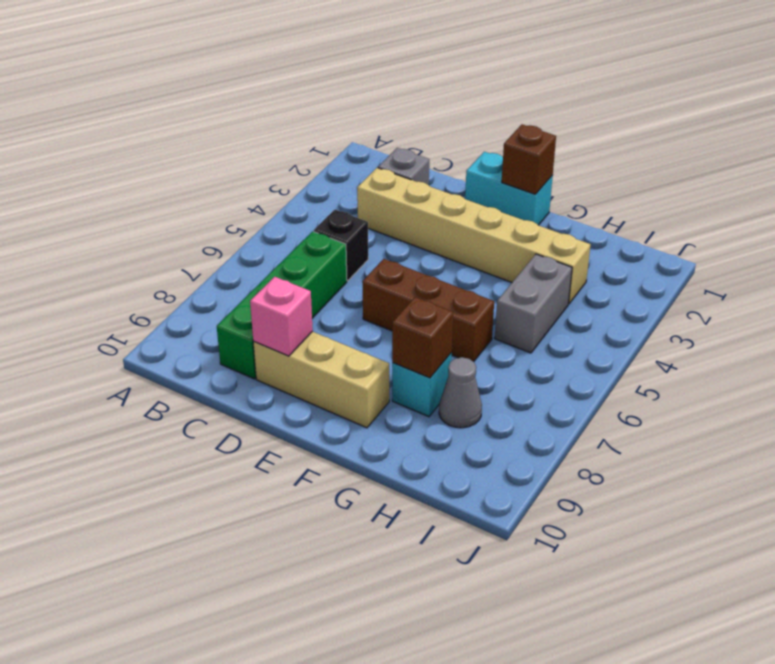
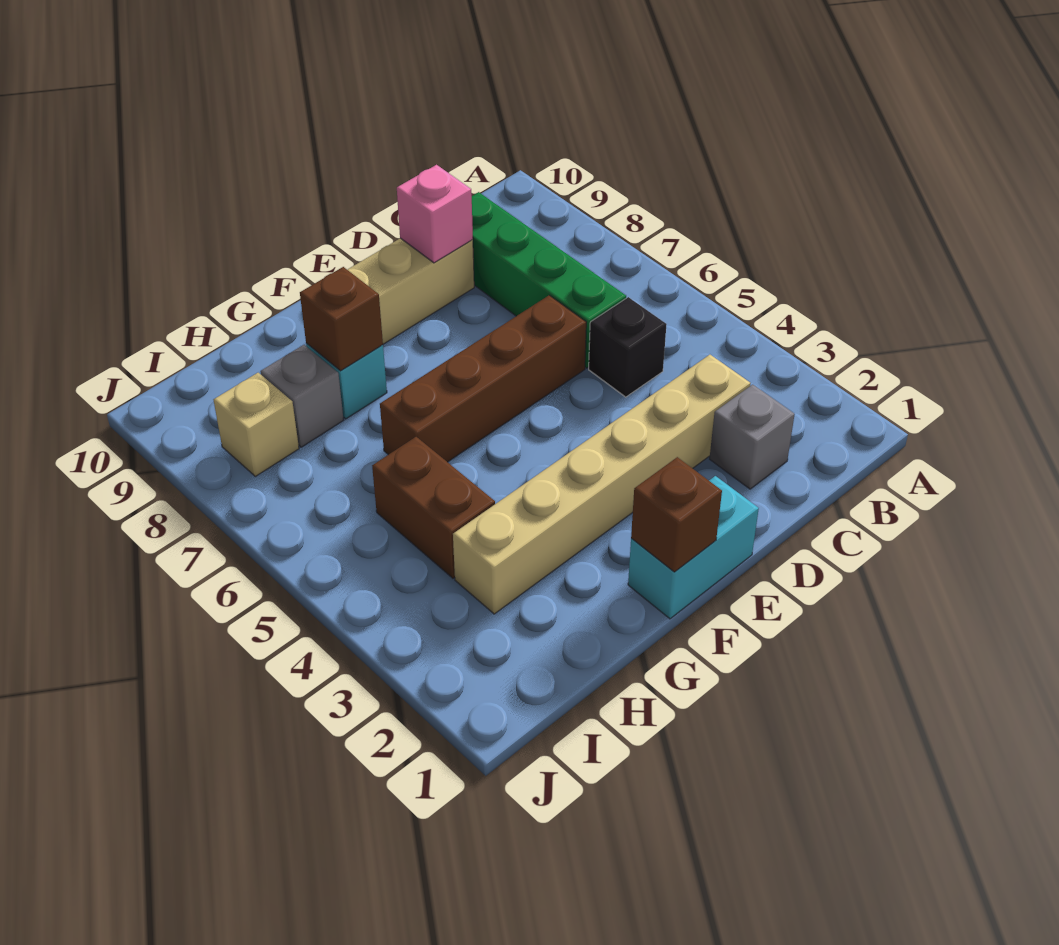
brown 1x3 brick [362,259,494,362] -> brown 1x4 brick [380,295,586,462]
grey 1x2 brick [495,254,572,353] -> brown 1x2 brick [372,437,495,578]
grey 1x1 cone [439,357,482,428] -> grey 1x1 brick [260,345,344,447]
none -> tan 1x1 brick [214,373,299,476]

